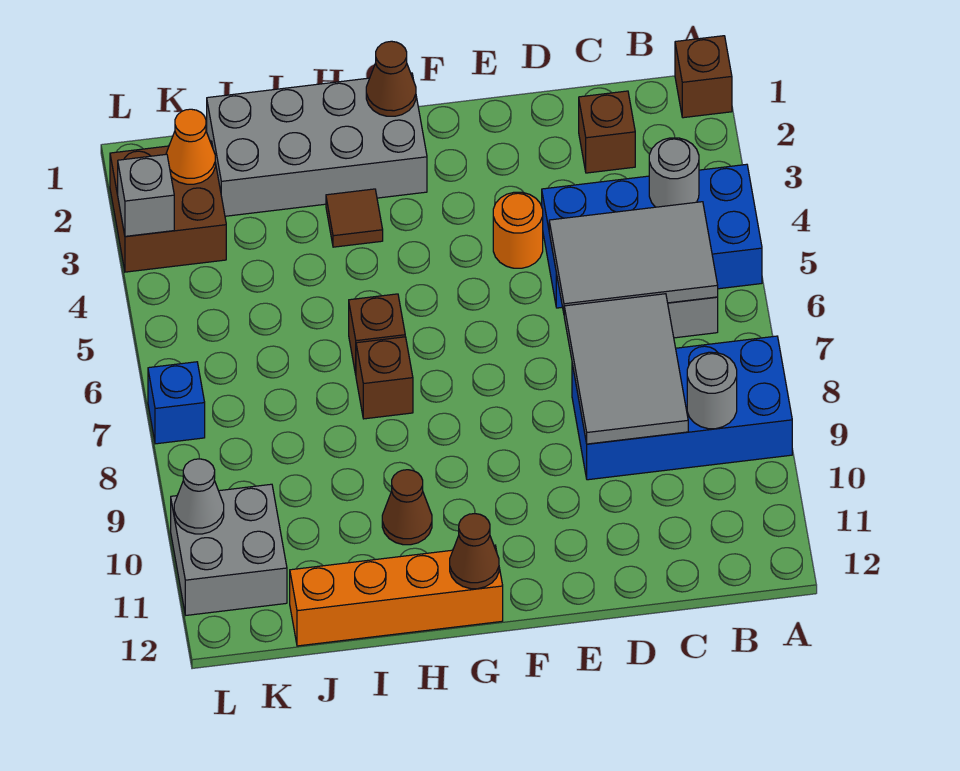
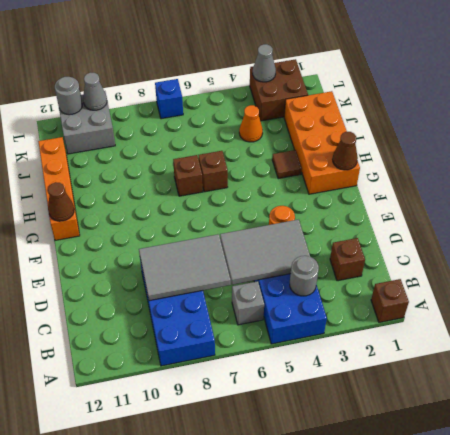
grey 2x3 tile [549,202,718,313] -> grey 2x3 tile turned to [220,220,310,285]
grey 1x1 round brick [687,352,737,429] -> grey 1x1 round brick moved to [55,77,82,115]
grey 2x4 brick [207,73,427,216] -> orange 2x4 brick [284,91,360,194]
brown 1x1 cone [382,470,432,545] -> none
orange 1x1 cone [166,109,215,184] -> orange 1x1 cone moved to [239,105,263,142]
grey 1x1 brick [118,154,174,236] -> grey 1x1 cone [253,44,276,82]

